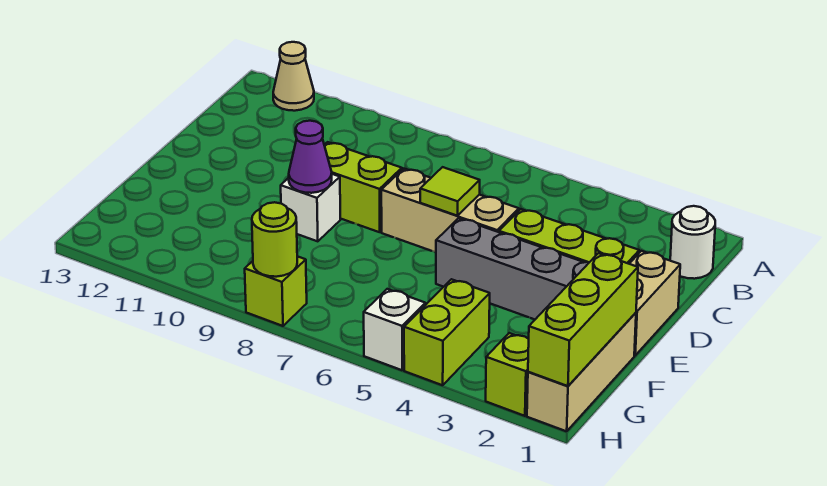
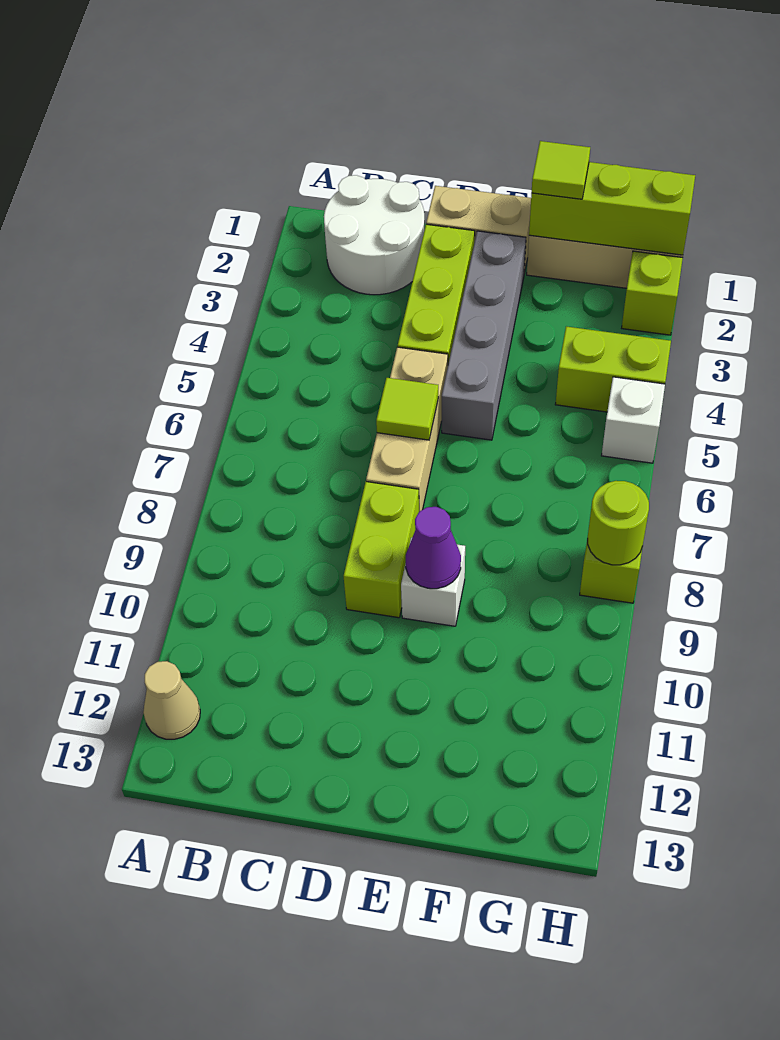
white 1x1 round brick [670,206,715,279] -> white 2x2 round brick [324,175,425,295]
none -> lime 1x1 tile [532,141,590,199]

